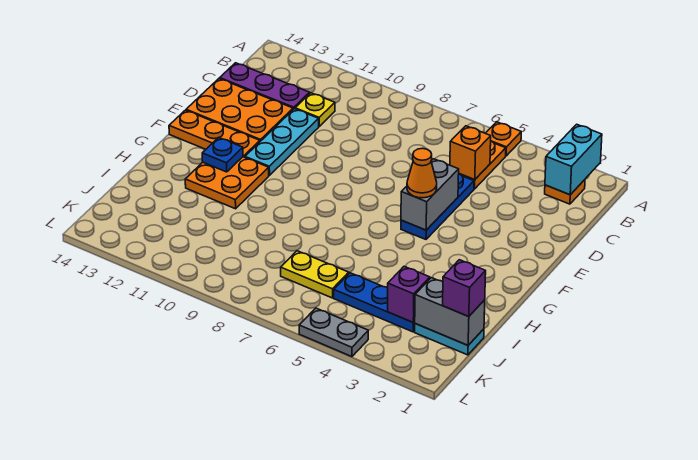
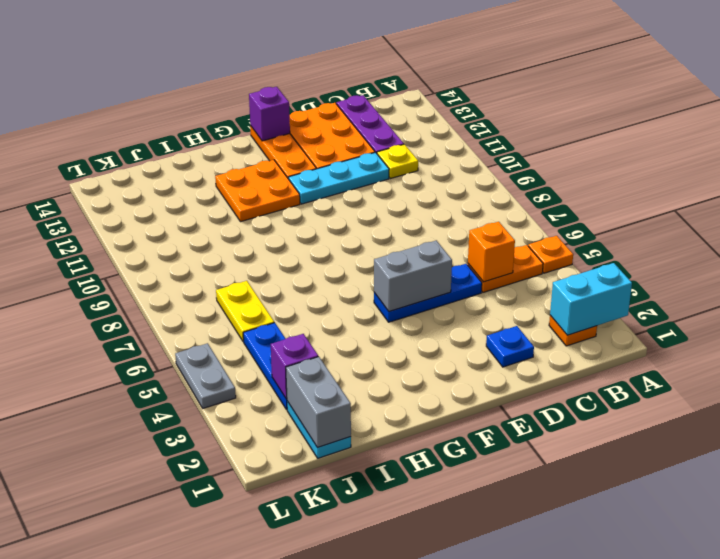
orange 1x1 cone [407,148,437,198] -> none
blue 1x1 plate [202,137,243,172] -> blue 1x1 plate moved to [486,326,534,367]
purple 1x1 brick [443,260,486,317] -> purple 1x1 brick moved to [249,87,290,141]

